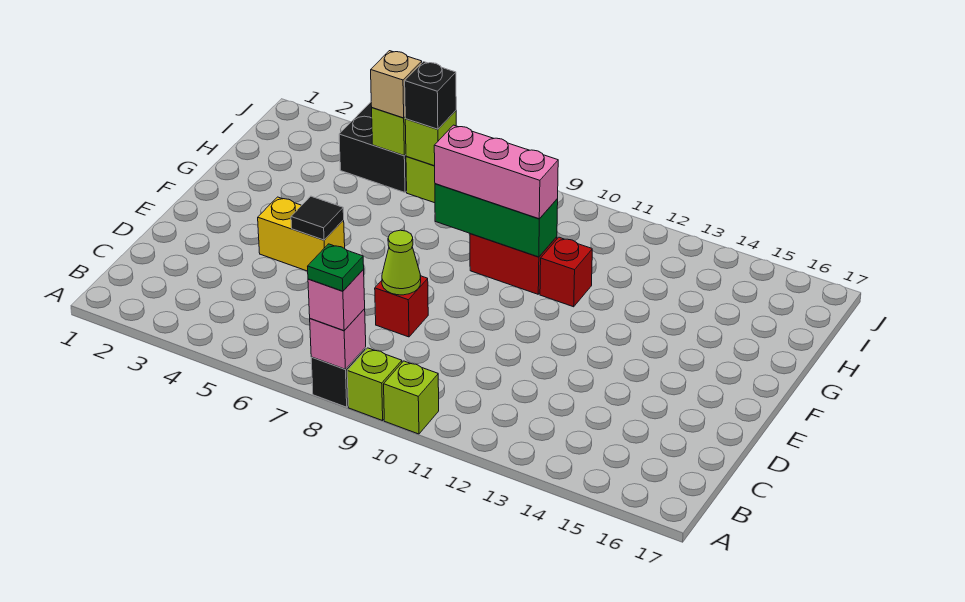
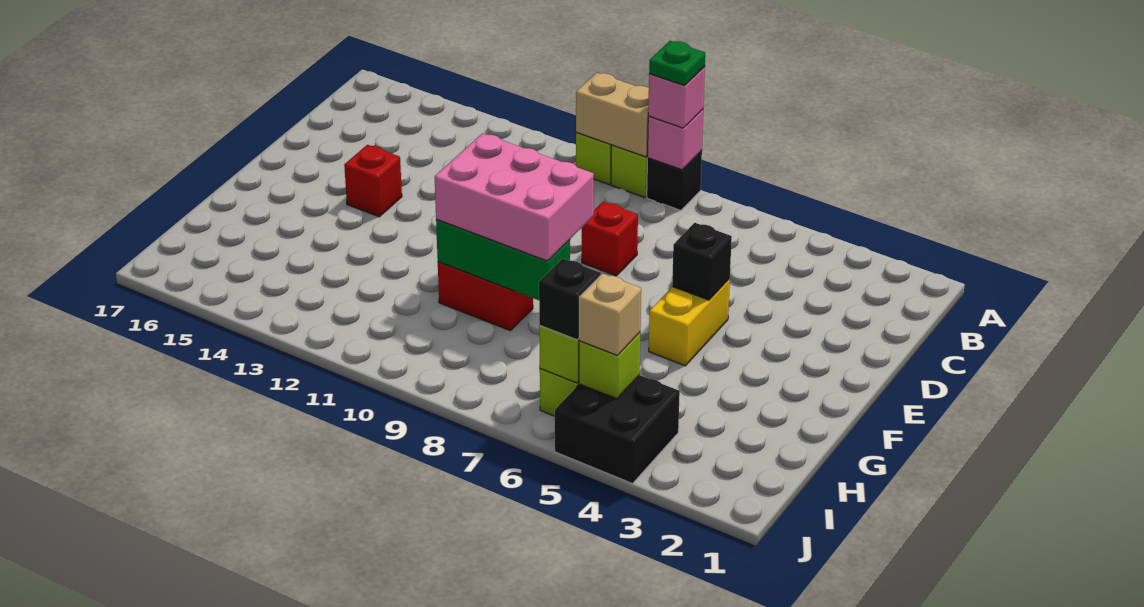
none -> tan 1x2 brick [576,73,649,157]
lime 1x1 cone [382,230,421,295] -> none
yellow 1x2 brick [258,197,345,271] -> yellow 1x2 brick turned to [649,278,730,366]
black 1x1 tile [291,196,344,240] -> black 1x1 brick [672,223,732,300]
pink 1x3 brick [434,125,558,219] -> pink 2x3 brick [435,133,594,261]
red 1x1 brick [540,237,592,307] -> red 1x1 brick moved to [344,145,402,217]

